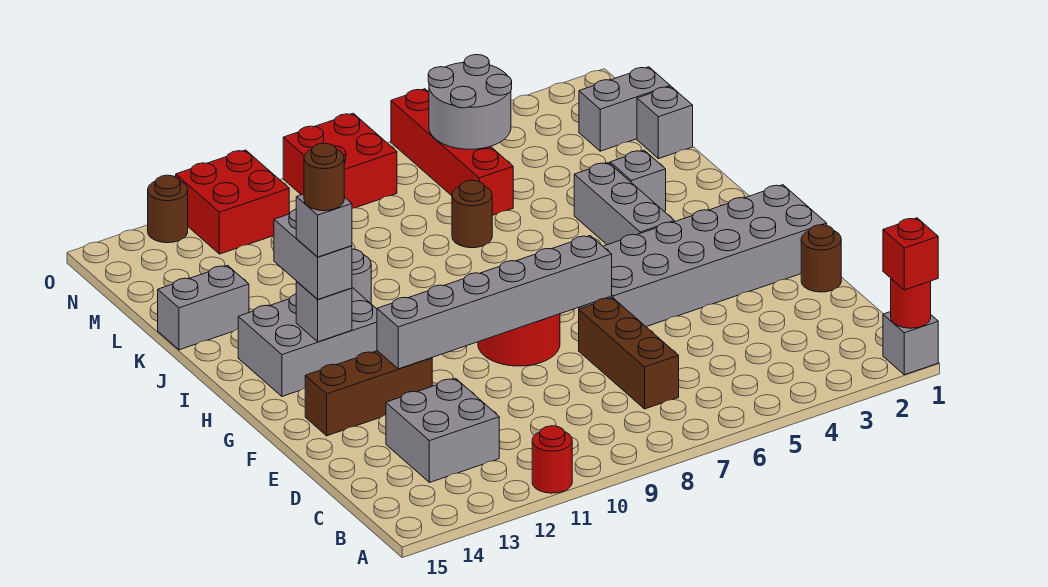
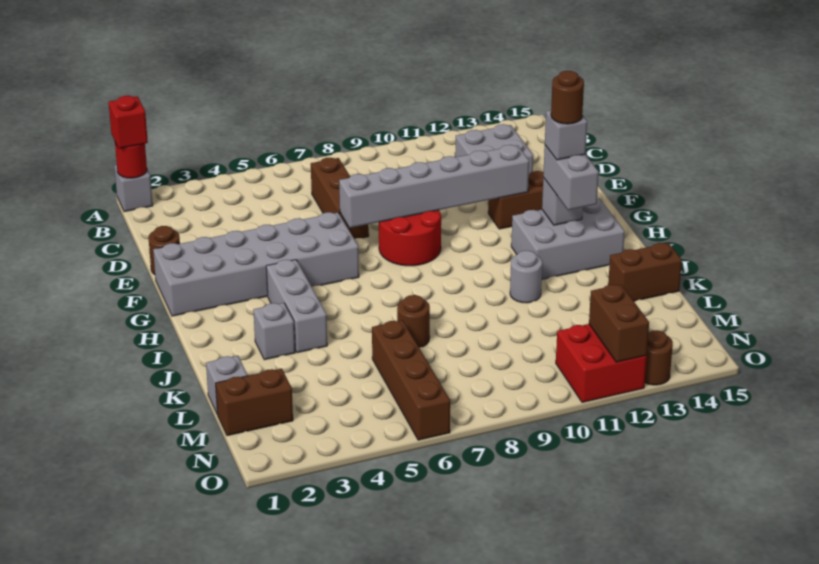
red 1x1 round brick [532,426,572,493] -> none
grey 1x2 brick [158,266,249,350] -> brown 1x2 brick [608,243,682,301]
red 1x4 brick [391,89,513,215] -> brown 1x4 brick [372,320,450,440]
grey 1x2 brick [579,67,670,151] -> brown 1x2 brick [216,369,293,436]
grey 2x2 round brick [428,55,512,149] -> none
red 2x2 brick [283,113,397,208] -> none
none -> brown 1x2 brick [589,284,649,362]

